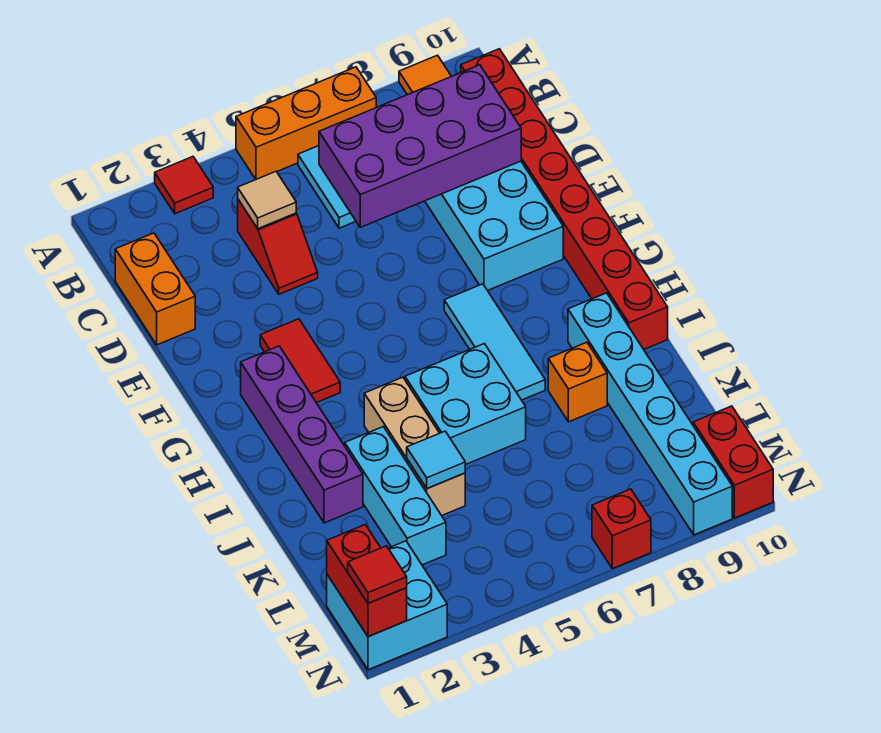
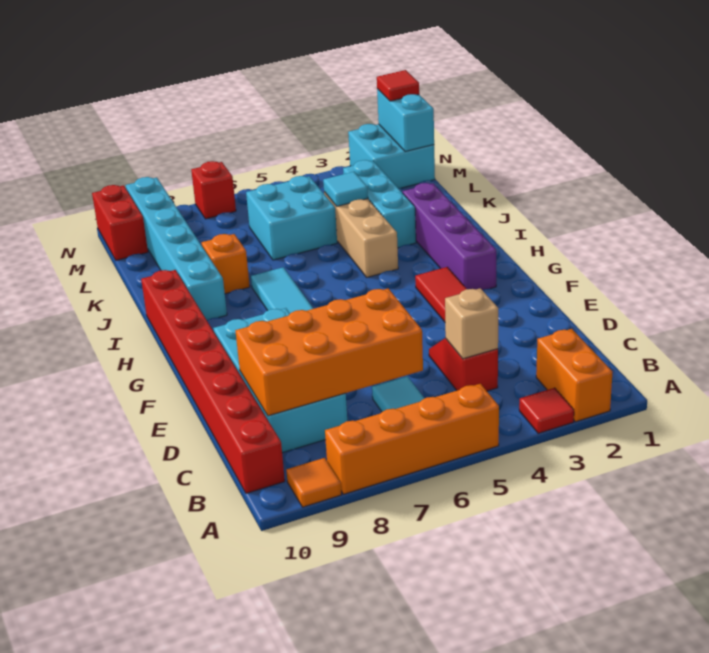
orange 1x3 brick [236,67,376,179] -> orange 1x4 brick [325,384,499,494]
orange 1x2 brick [115,233,195,345] -> orange 1x2 brick moved to [536,329,612,422]
tan 1x1 tile [238,171,296,229] -> tan 1x1 brick [445,288,498,359]
purple 2x4 brick [319,65,521,227] -> orange 2x4 brick [235,289,423,416]
cyan 2x2 brick [405,344,526,465] -> cyan 2x2 brick moved to [246,176,337,260]
red 1x2 brick [327,525,407,637] -> cyan 1x2 brick [377,89,434,152]

